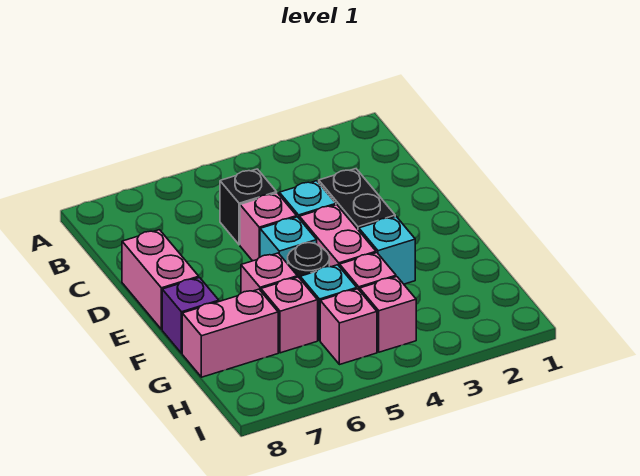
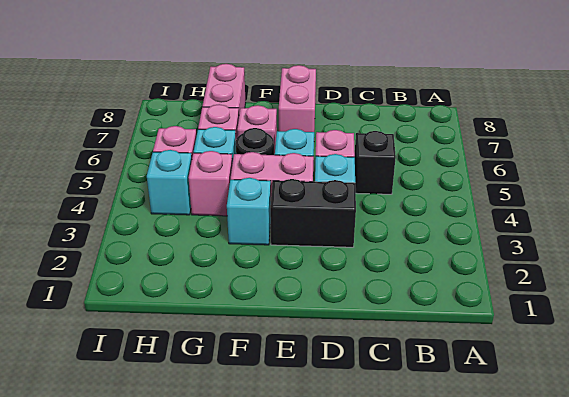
pink 1x2 brick [122,230,199,329] -> pink 1x2 brick turned to [279,65,316,132]
purple 1x1 brick [162,278,219,353] -> none
pink 1x1 brick [360,277,416,352] -> cyan 1x1 brick [147,150,192,215]

